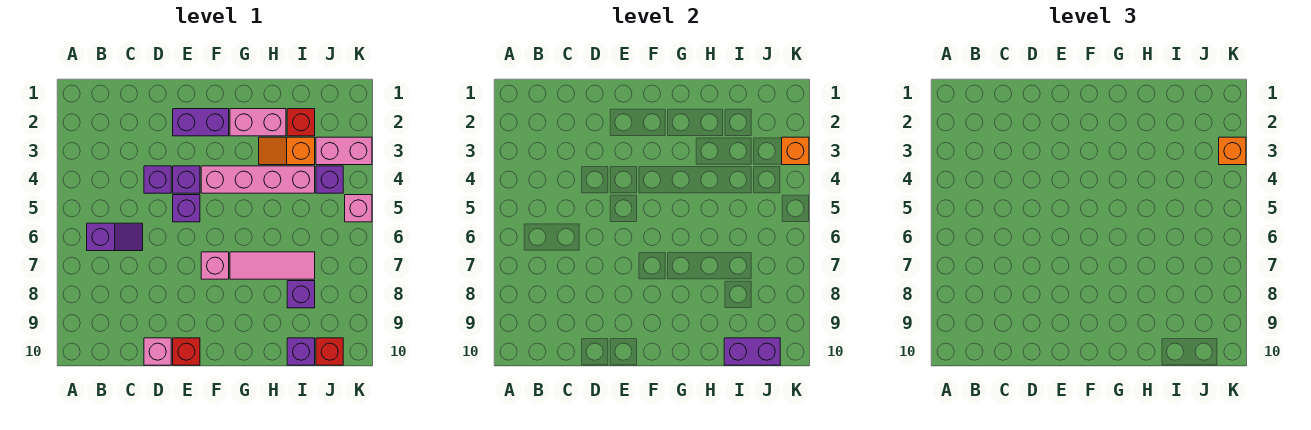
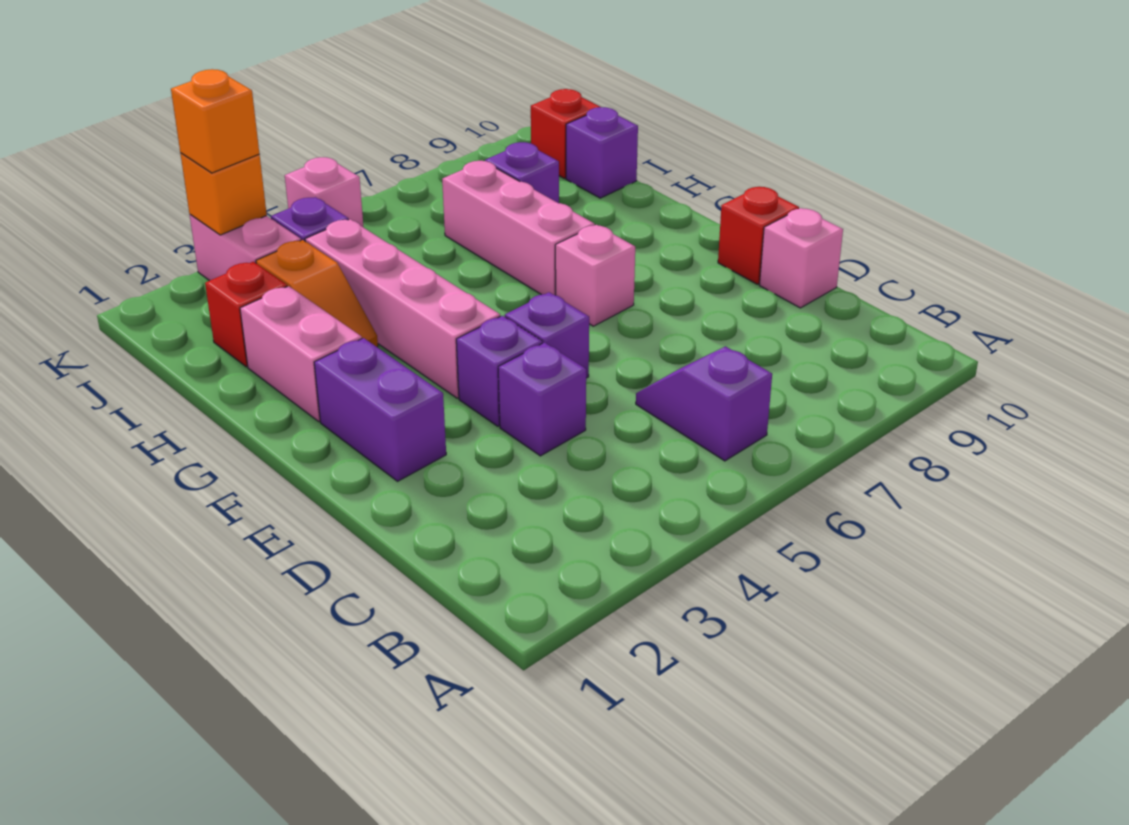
pink 1x3 tile [230,252,315,279] -> pink 1x3 brick [442,161,595,295]
purple 1x2 brick [724,338,780,365] -> none

